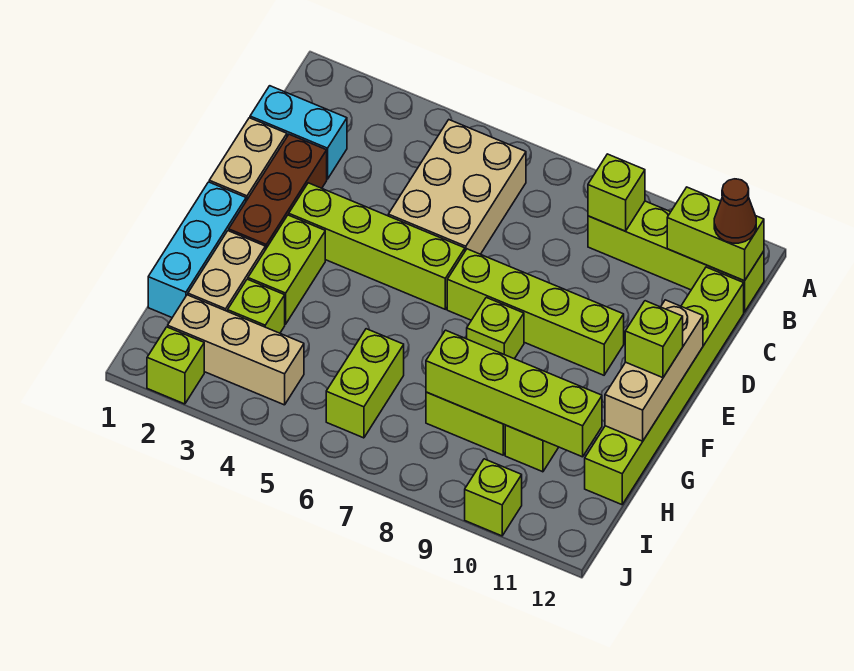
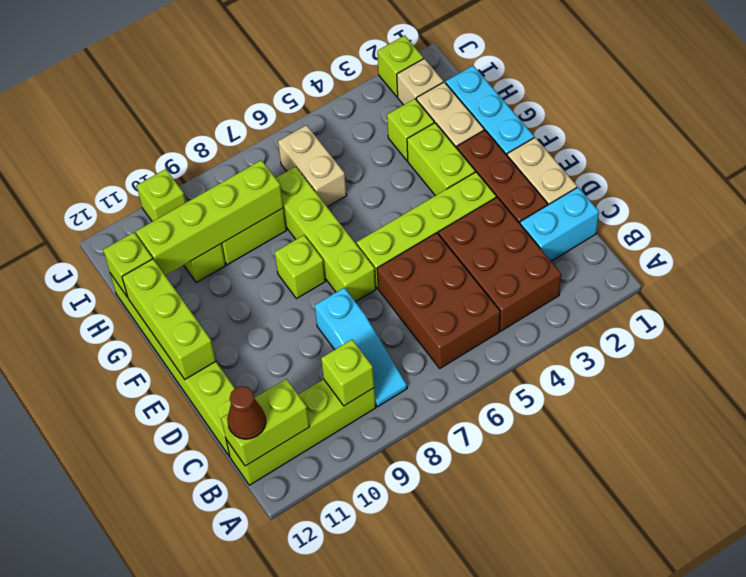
none -> brown 2x3 brick [438,197,561,331]
tan 2x3 brick [388,120,526,254] -> brown 2x3 brick [377,233,500,368]
none -> cyan 1x3 slope [315,288,407,407]
lime 1x4 brick [447,249,624,375] -> lime 1x4 brick turned to [276,167,376,302]
tan 1x3 brick [605,300,703,441] -> lime 1x3 brick [122,259,216,379]
lime 1x1 brick [625,301,683,378] -> lime 1x1 brick moved to [103,232,152,297]
lime 1x2 brick [326,329,404,438] -> tan 1x2 brick [278,125,347,207]
tan 1x3 brick [168,295,304,405] -> tan 1x1 brick [397,59,443,105]

